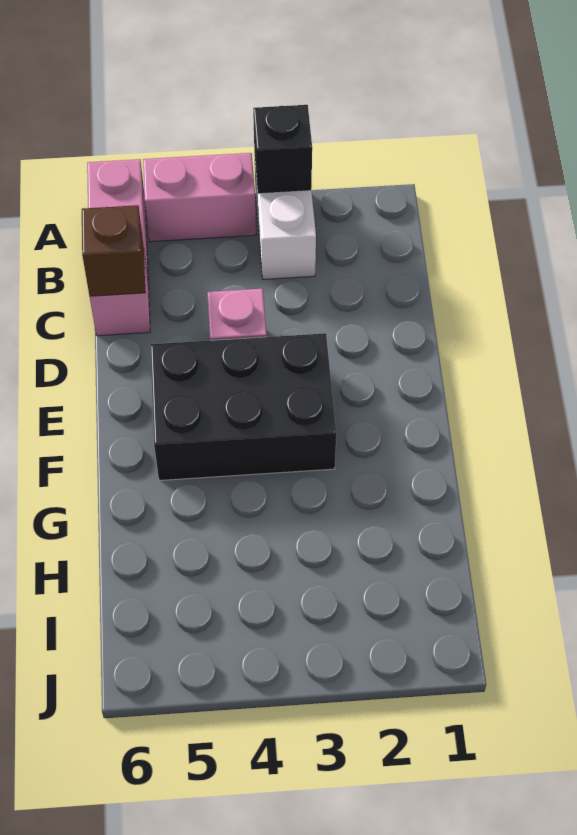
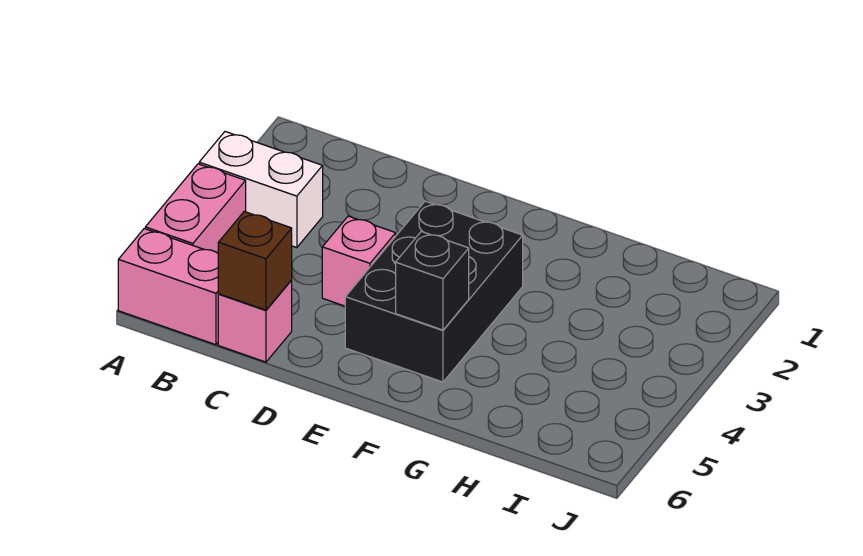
black 1x1 brick [253,105,312,194] -> black 1x1 brick moved to [396,231,469,330]

